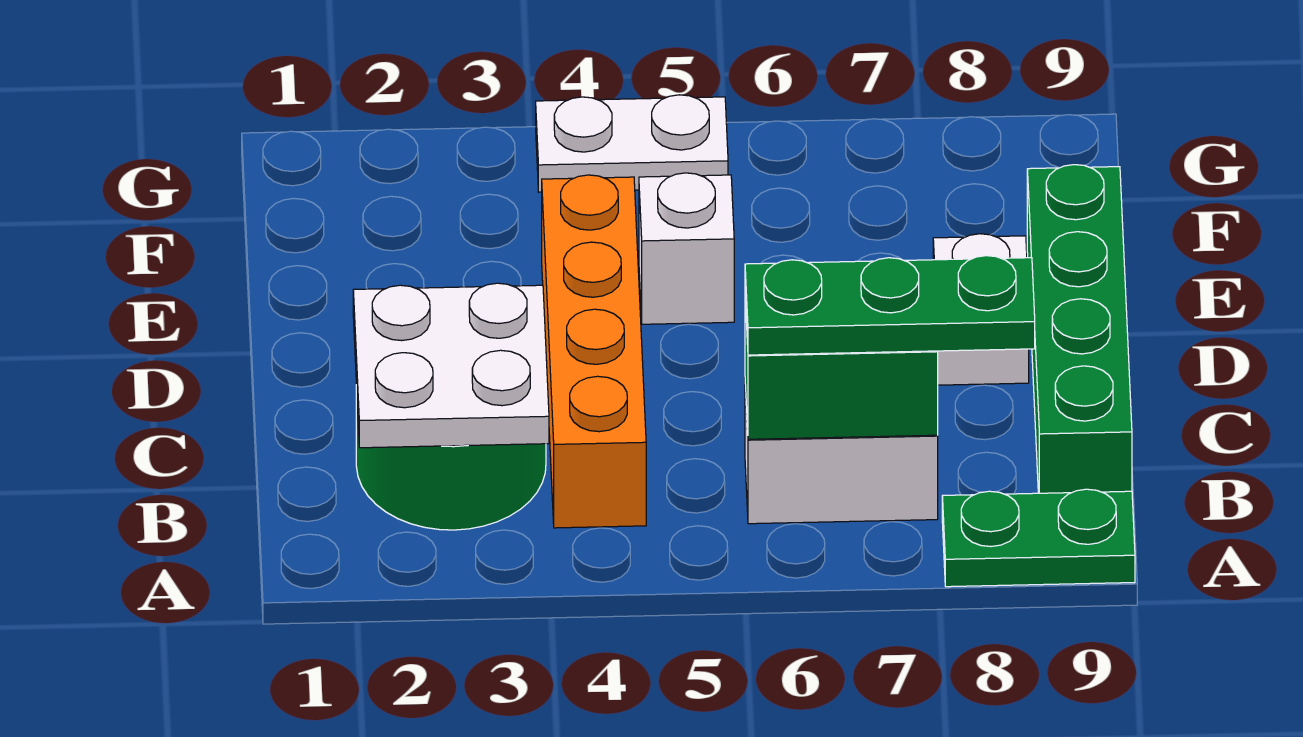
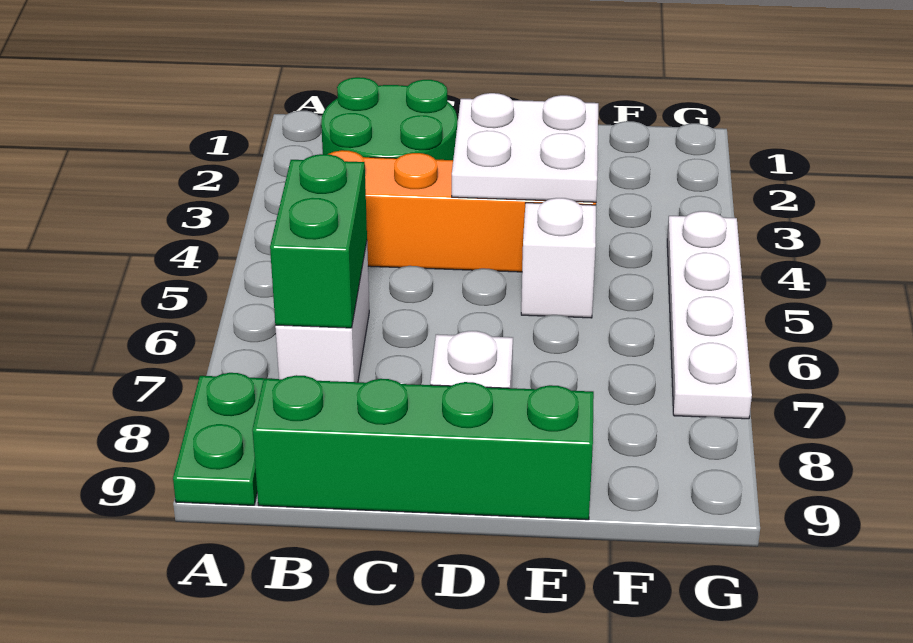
white 2x2 plate [353,283,549,448] -> white 2x2 plate moved to [452,93,598,202]
green 1x3 plate [745,256,1035,355] -> none
white 1x2 plate [536,95,728,192] -> white 1x4 plate [667,211,752,419]

